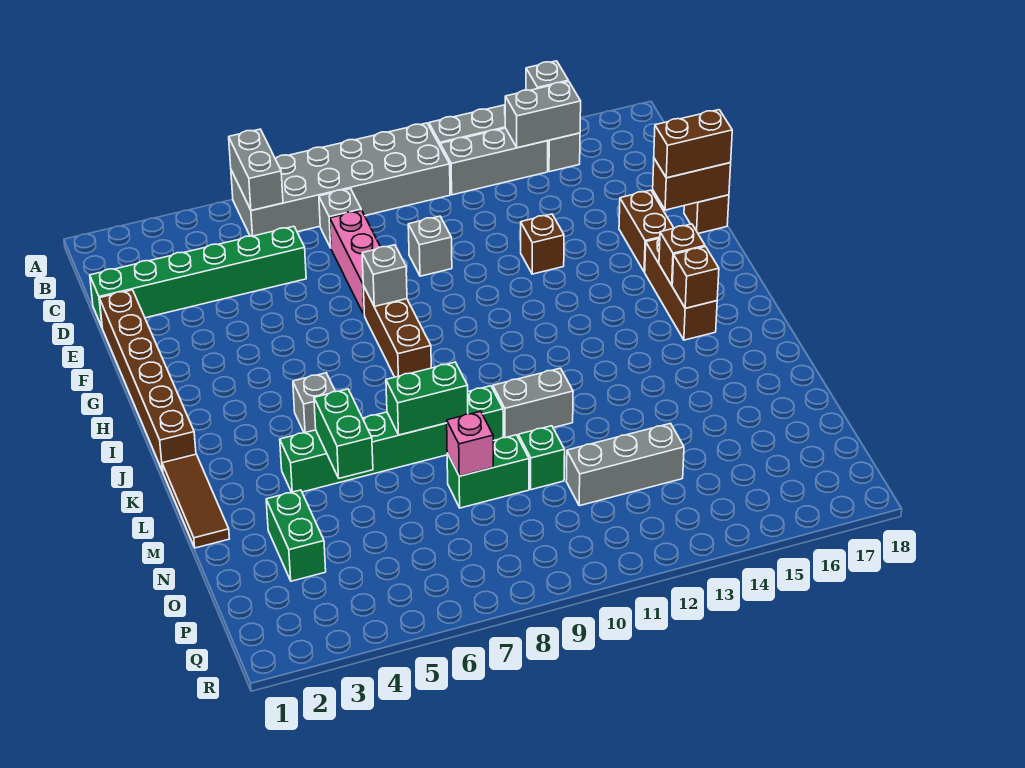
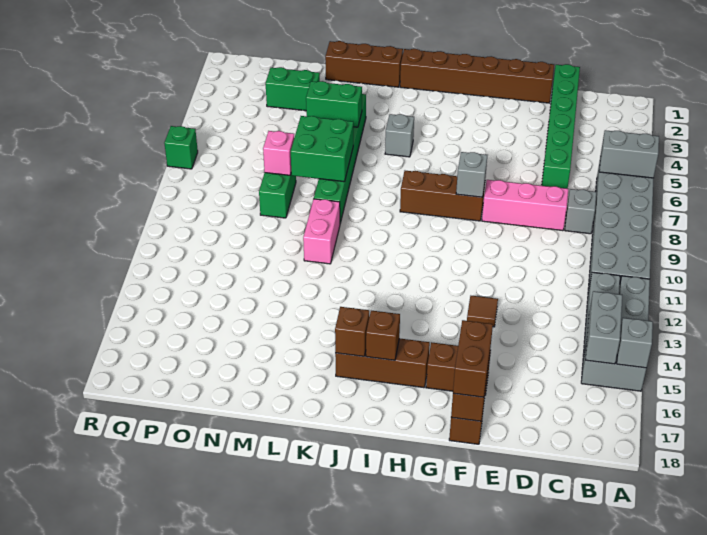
grey 1x1 brick [408,216,452,276] -> none
brown 1x1 brick [521,214,564,274] -> brown 1x1 tile [467,296,498,327]
brown 1x3 tile [162,454,229,548] -> brown 1x3 brick [325,41,403,87]
green 1x2 brick [386,362,468,435] -> green 2x2 brick [291,116,353,182]
grey 1x2 brick [493,368,573,438] -> pink 1x2 brick [303,199,340,264]
green 1x1 brick [518,426,565,490] -> green 1x1 brick moved to [164,126,198,169]
grey 1x3 brick [566,423,684,506] -> none

